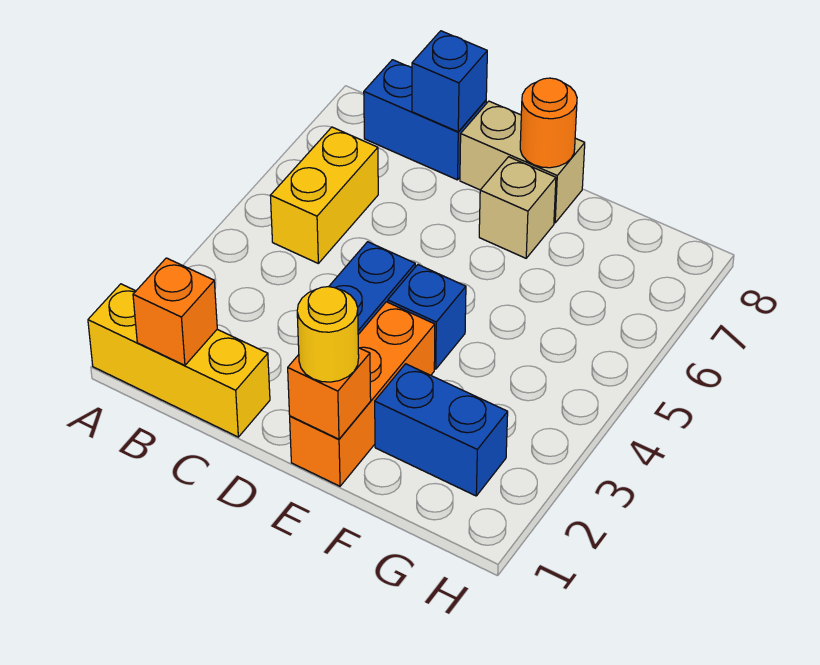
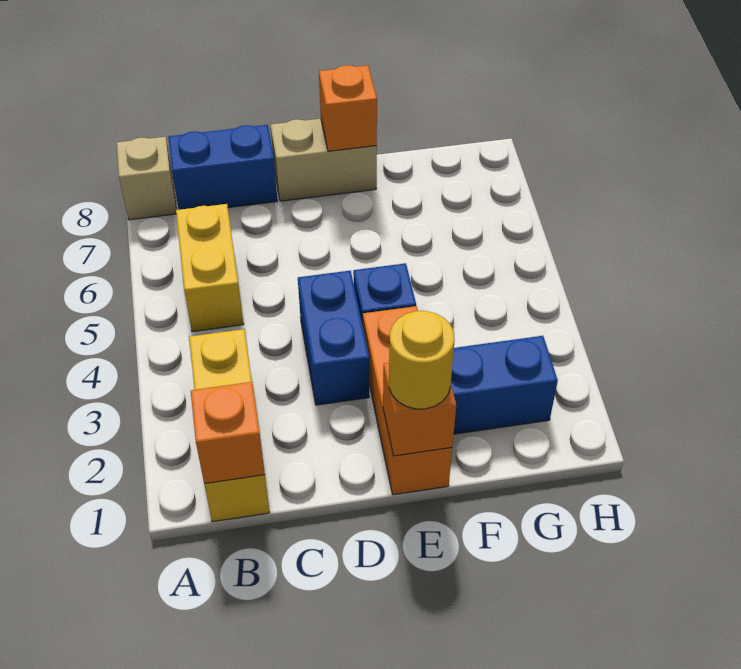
yellow 1x3 brick [88,284,270,437] -> yellow 1x3 brick turned to [189,329,270,522]
blue 1x1 brick [412,31,487,132] -> none
tan 1x1 brick [479,157,556,258] -> tan 1x1 brick moved to [117,137,176,220]
orange 1x1 round brick [520,78,577,168] -> orange 1x1 brick [319,65,377,151]

